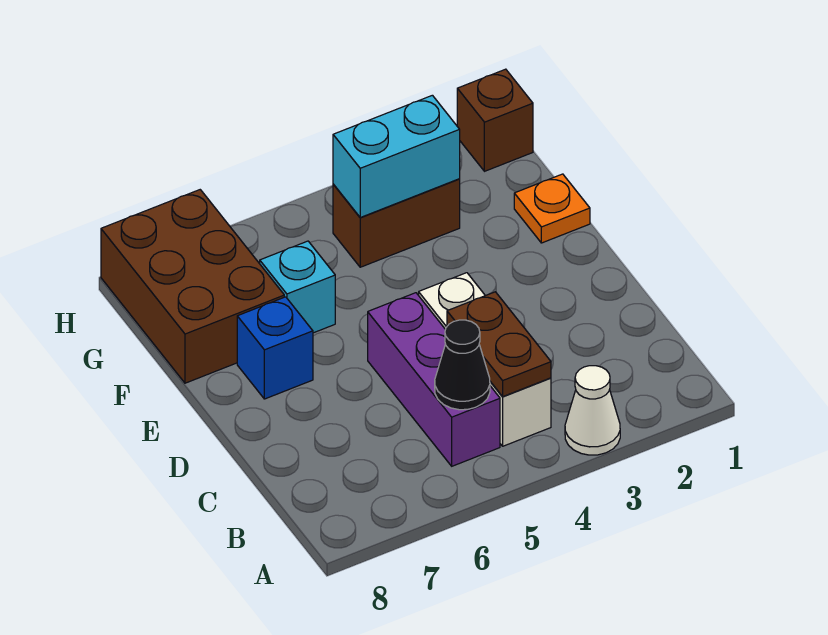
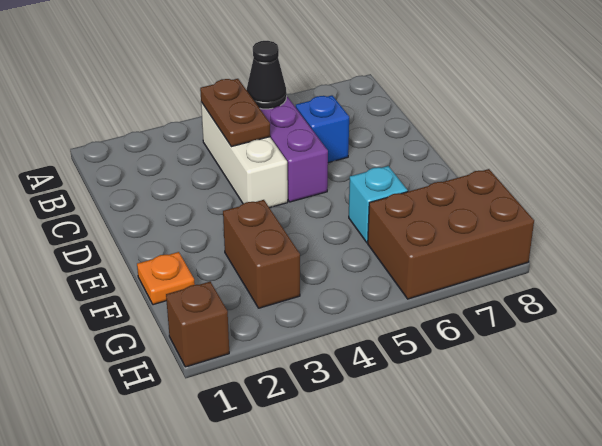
white 1x1 cone [565,366,620,455] -> none
blue 1x1 brick [237,297,313,399] -> blue 1x1 brick moved to [296,95,349,163]
brown 2x3 brick [101,190,284,383] -> brown 2x3 brick turned to [368,169,534,299]
brown 1x2 brick [333,179,460,267] -> brown 1x2 brick turned to [223,200,300,308]
cyan 1x2 brick [333,95,460,217] -> none

